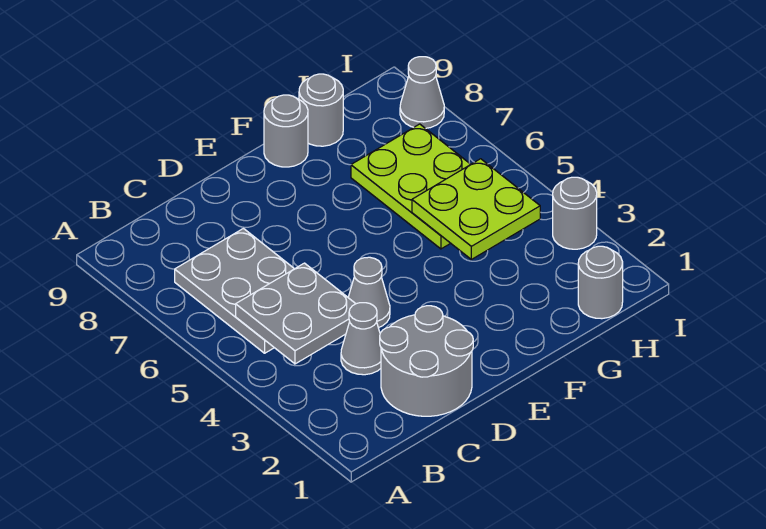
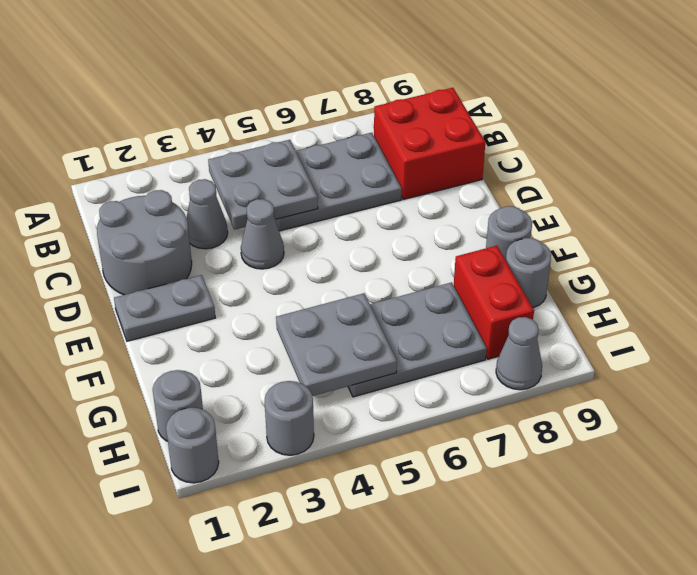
none -> red 2x2 brick [374,88,485,199]
none -> grey 1x2 plate [114,275,215,341]
lime 2x2 plate [412,159,540,259] -> grey 2x2 plate [276,293,397,396]
lime 2x3 plate [351,124,471,249] -> grey 2x3 plate [348,282,487,397]
none -> red 1x2 brick [454,246,534,359]
none -> grey 1x1 round brick [166,408,219,483]

